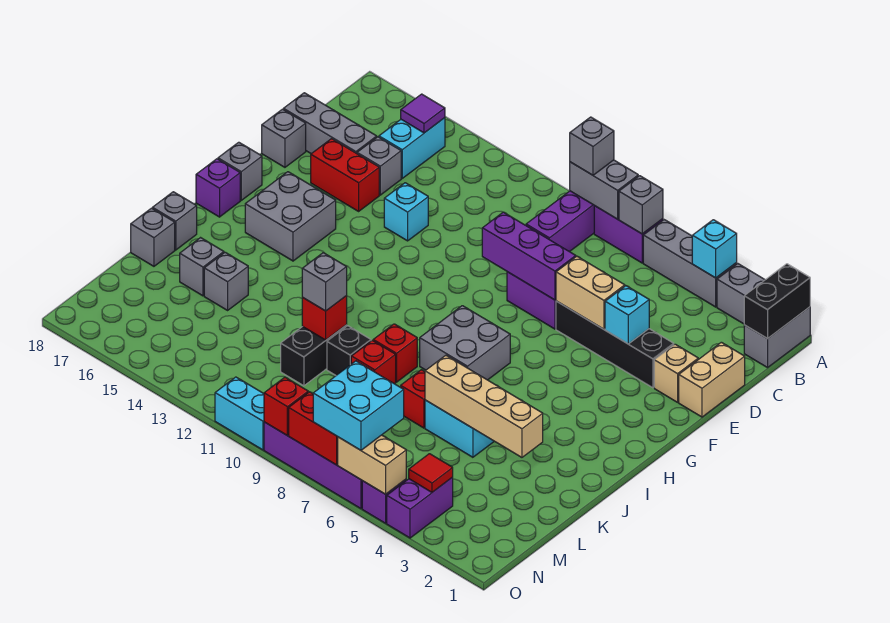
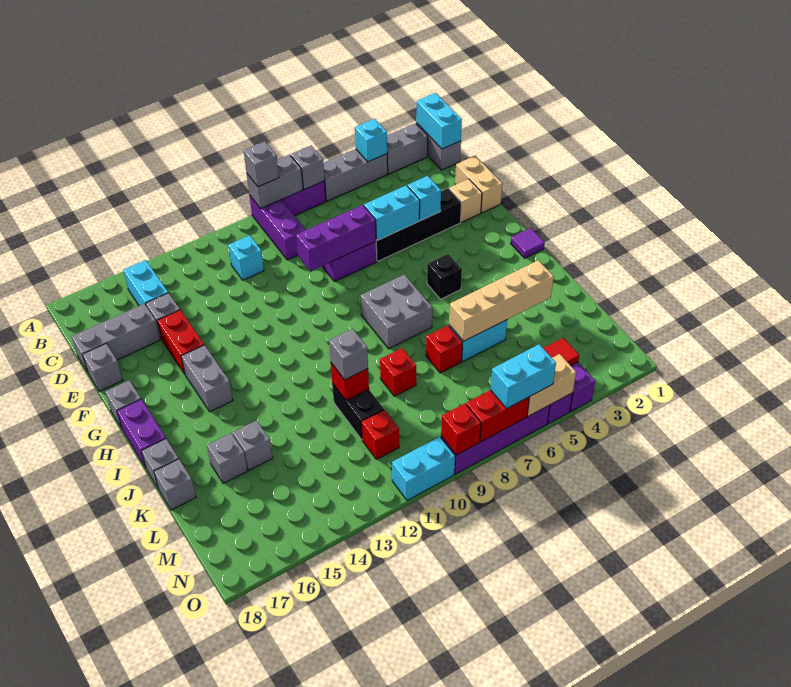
black 1x2 brick [744,264,810,339] -> cyan 1x2 brick [416,93,462,149]
purple 1x1 tile [401,94,445,133] -> purple 1x1 tile moved to [511,228,545,258]
tan 1x2 brick [556,256,625,329] -> cyan 1x2 brick [364,185,420,241]
cyan 1x1 brick [384,183,428,241] -> cyan 1x1 brick moved to [228,235,264,280]
red 1x2 brick [311,139,379,211] -> red 1x2 brick turned to [157,310,204,374]
grey 2x2 brick [245,172,336,261] -> grey 1x2 brick [181,345,233,412]
purple 1x1 brick [196,159,240,217] -> purple 1x2 brick [117,399,166,468]
red 1x1 brick [373,324,417,382] -> red 1x1 brick moved to [361,410,399,459]
black 1x1 brick [327,326,371,375] -> black 1x1 brick moved to [427,254,462,299]
cyan 2x2 brick [313,361,404,450] -> cyan 1x2 brick [490,344,556,409]

